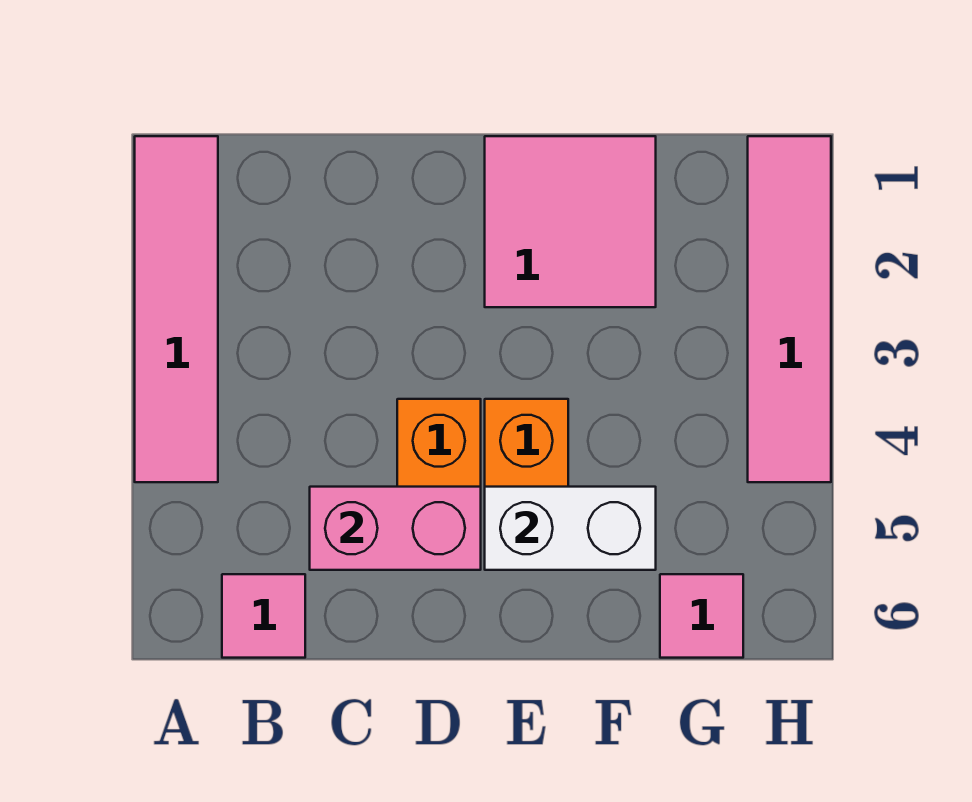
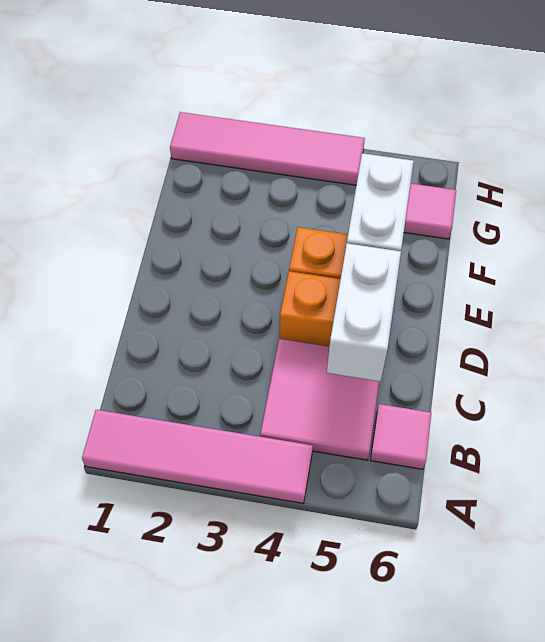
pink 1x2 brick [310,487,481,570] -> white 1x2 brick [327,243,401,381]
pink 2x2 tile [485,136,656,307] -> pink 2x2 tile moved to [260,339,379,460]

